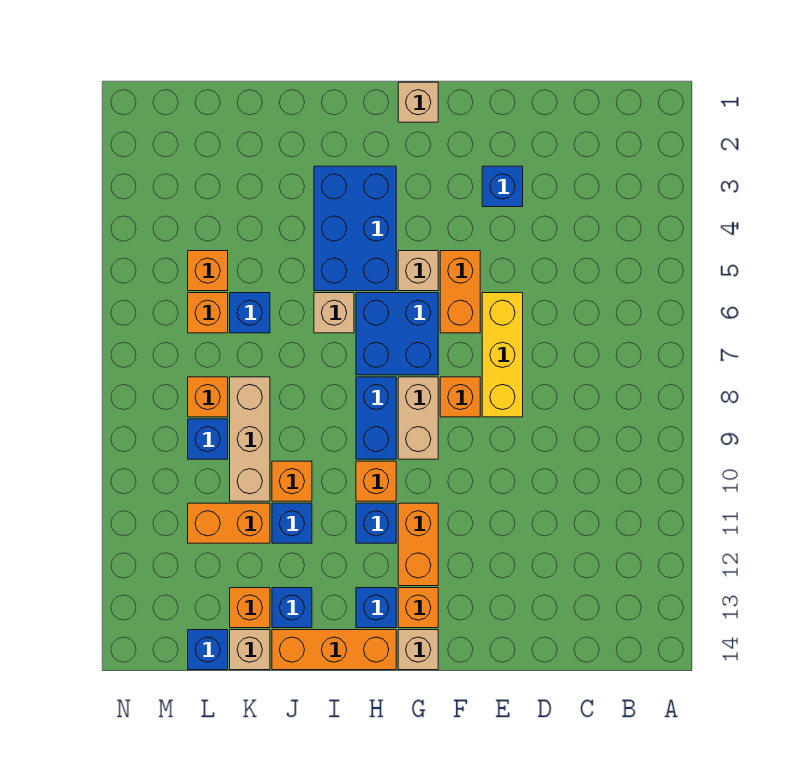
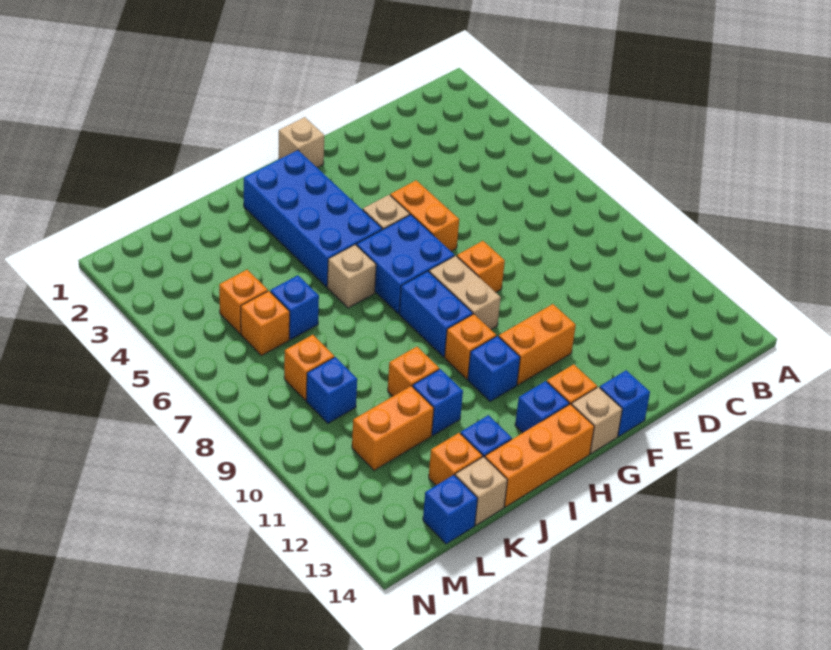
blue 1x1 brick [482,166,523,207] -> blue 1x1 brick moved to [600,370,650,436]
yellow 1x3 brick [482,293,523,417] -> none
orange 1x2 brick [398,503,438,586] -> orange 1x2 brick turned to [499,304,576,385]
blue 2x3 brick [314,166,396,291] -> blue 2x4 brick [244,150,382,287]
tan 1x3 brick [230,377,270,501] -> none

